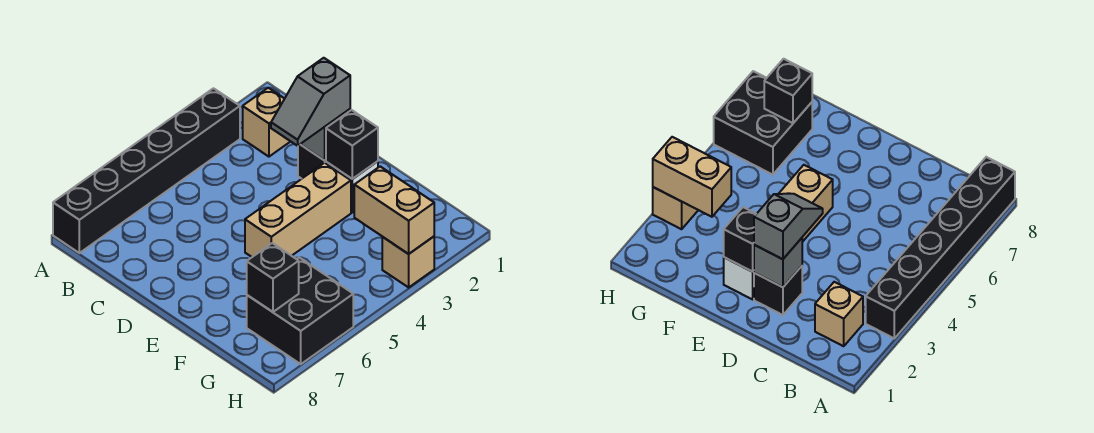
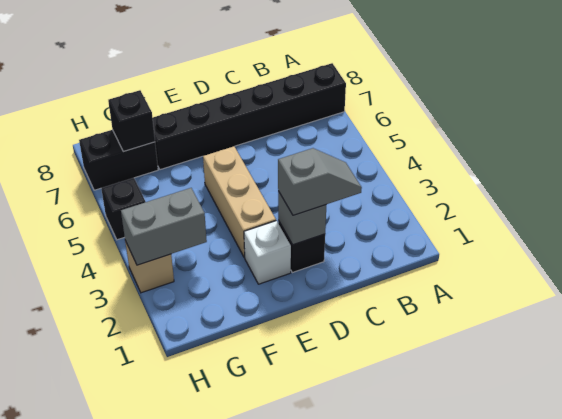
black 1x6 brick [53,88,240,253] -> black 1x6 brick turned to [153,63,346,170]
tan 1x1 brick [243,88,291,157] -> none
grey 1x2 slope [271,58,350,146] -> grey 1x2 slope turned to [278,148,362,215]
black 1x1 brick [326,110,378,179] -> black 1x1 brick moved to [101,178,145,240]
tan 1x2 brick [354,166,434,254] -> grey 1x2 brick [121,188,207,265]
black 2x2 brick [247,258,353,364] -> black 1x2 brick [79,130,158,190]

